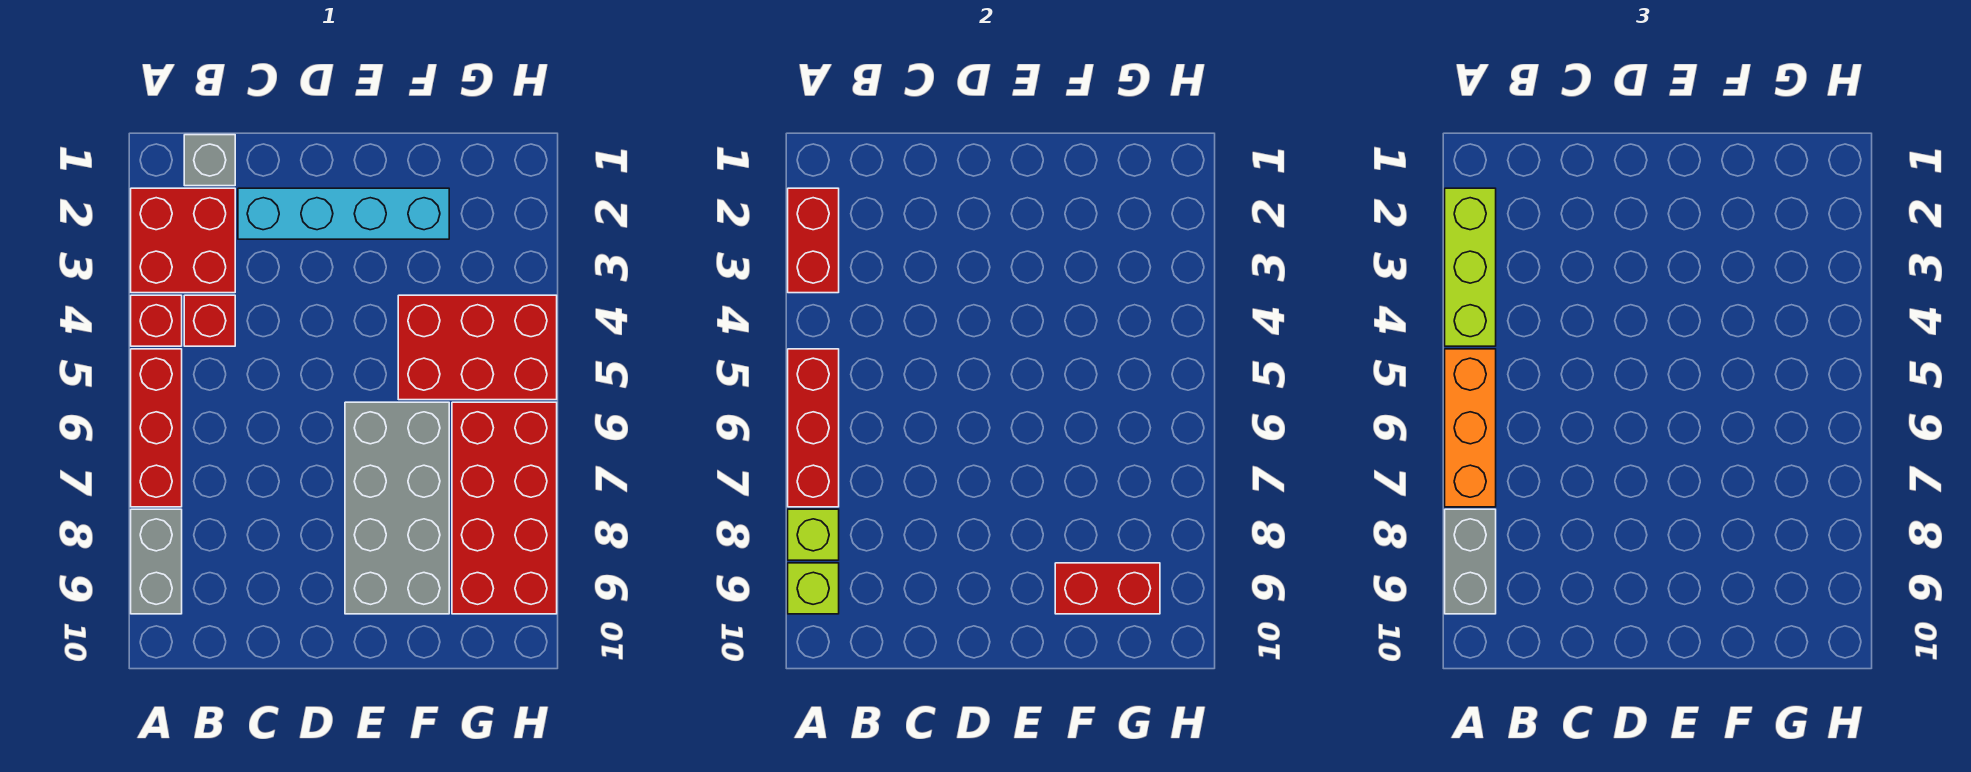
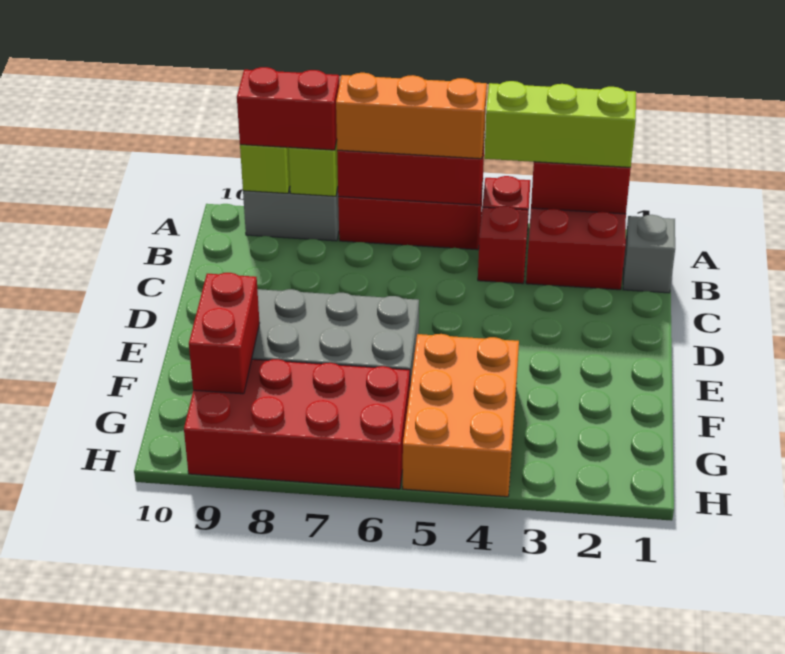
grey 1x2 brick [1445,509,1496,614] -> red 1x2 brick [237,67,339,150]
cyan 1x4 brick [238,188,449,239] -> none
red 2x3 brick [398,295,557,400] -> orange 2x3 brick [403,334,519,497]

